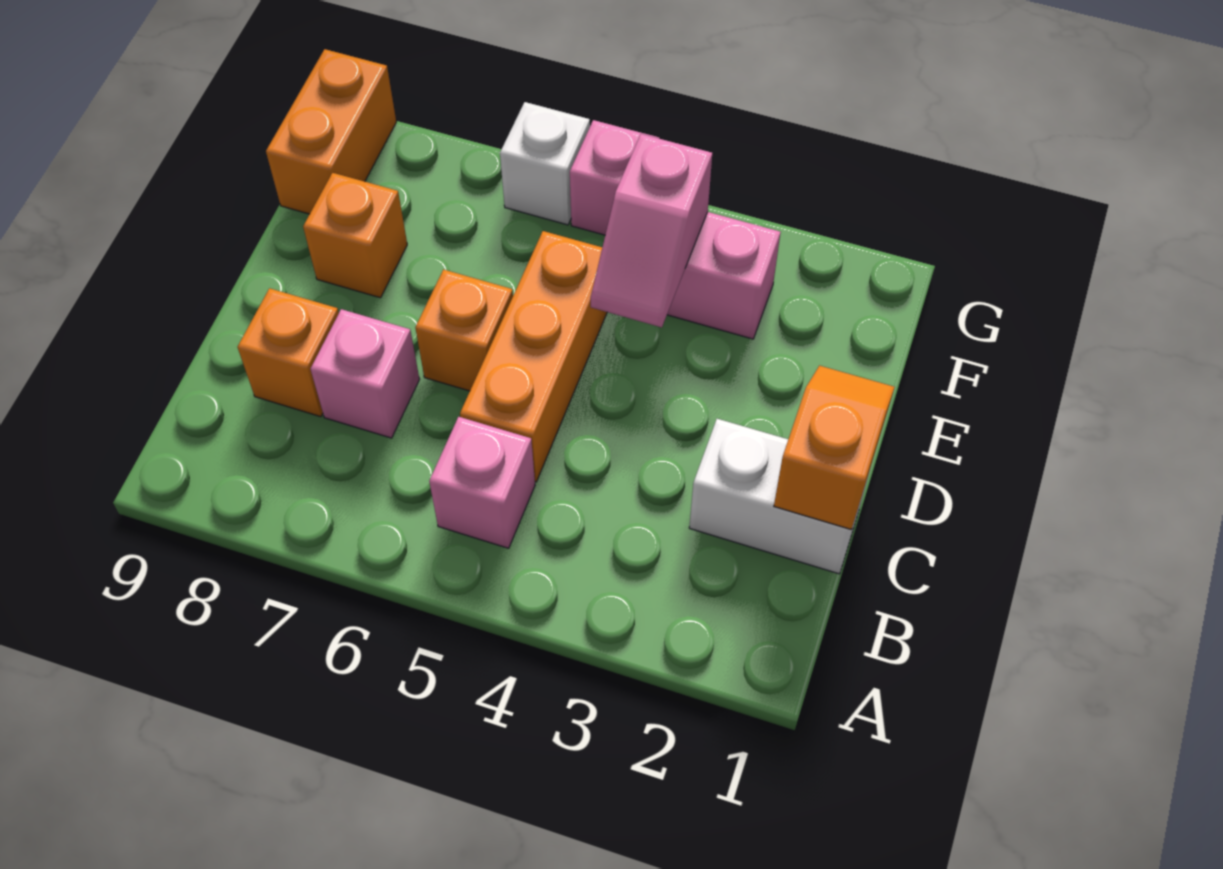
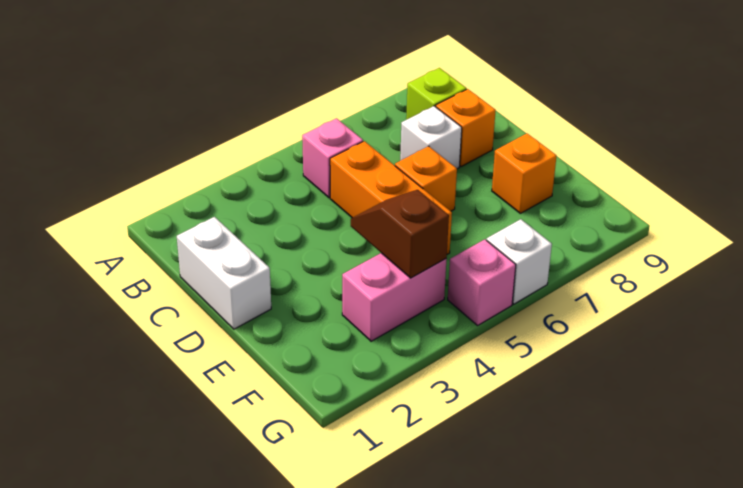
none -> lime 1x1 brick [406,68,466,120]
white 1x2 brick [689,419,869,574] -> white 1x2 brick turned to [177,217,271,329]
orange 1x2 slope [774,366,894,530] -> none
pink 1x1 brick [310,309,420,438] -> white 1x1 brick [400,106,462,169]
pink 1x2 slope [591,134,712,327] -> brown 1x2 slope [351,190,449,278]
orange 1x2 brick [266,49,396,214] -> none

